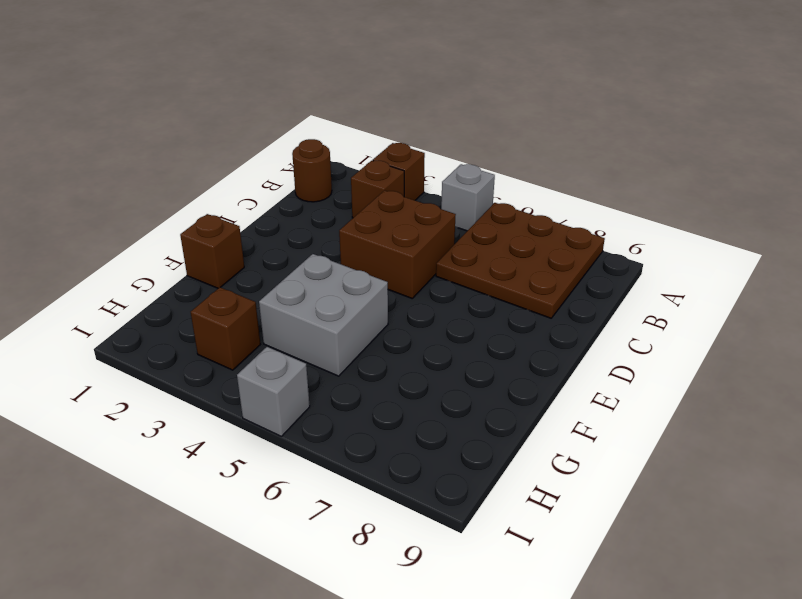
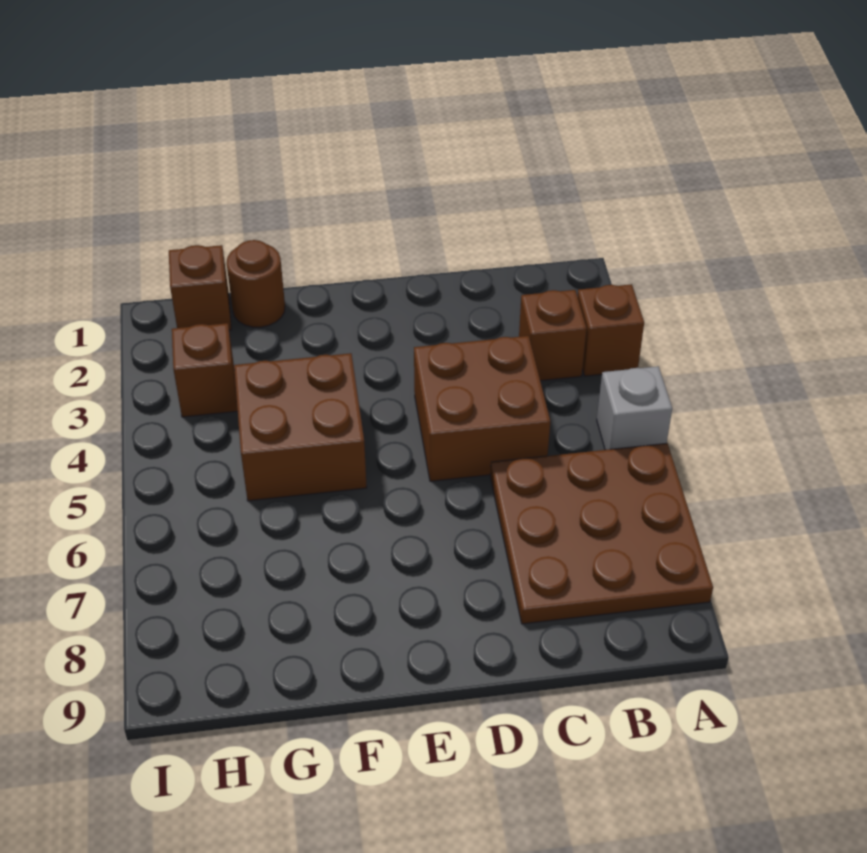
brown 1x1 round brick [292,139,332,202] -> brown 1x1 round brick moved to [227,240,285,327]
brown 1x1 brick [180,214,244,288] -> brown 1x1 brick moved to [169,245,232,330]
grey 2x2 brick [259,254,388,376] -> brown 2x2 brick [234,353,367,501]
grey 1x1 brick [237,347,310,436] -> none

